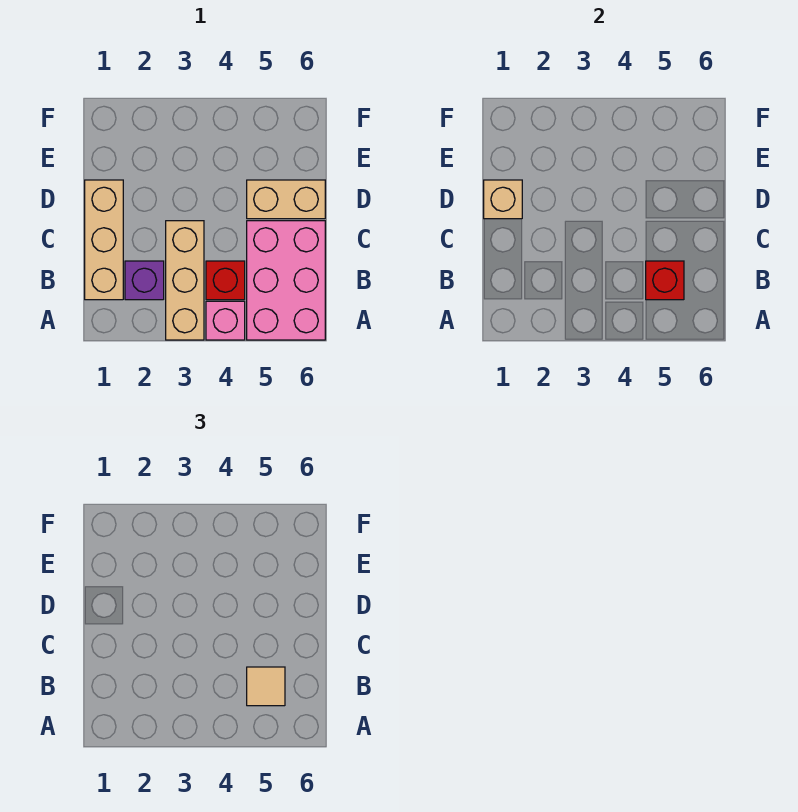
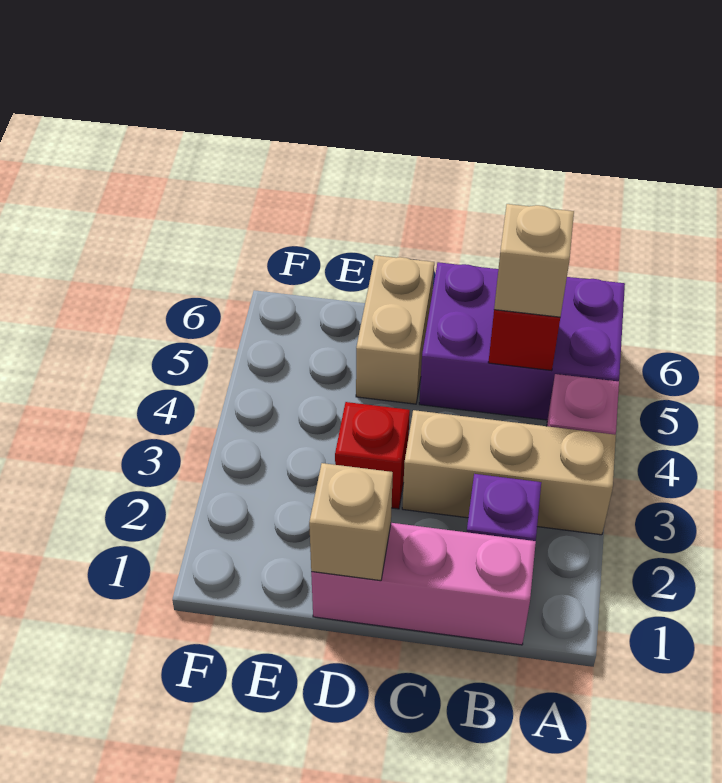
pink 2x3 brick [247,221,325,340] -> purple 2x3 brick [419,262,625,420]
tan 1x3 brick [85,180,123,300] -> pink 1x3 brick [311,523,536,645]
red 1x1 brick [206,261,245,300] -> red 1x1 brick moved to [335,402,410,509]
tan 1x1 tile [247,667,285,706] -> tan 1x1 brick [494,204,574,317]

